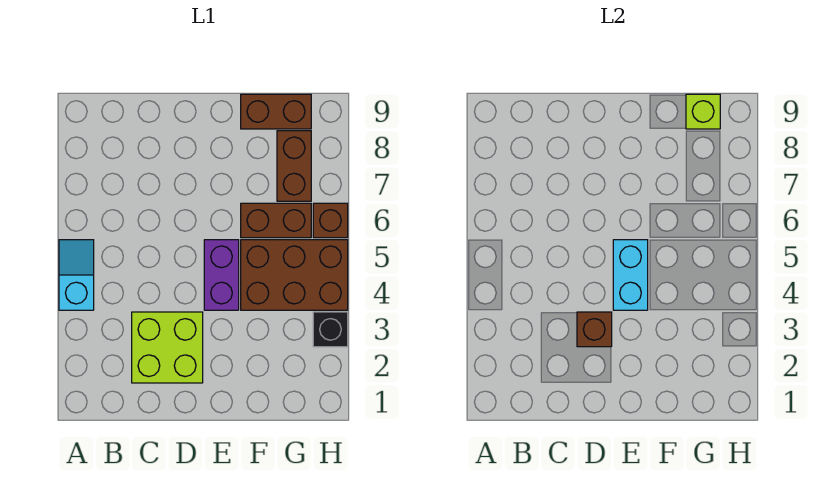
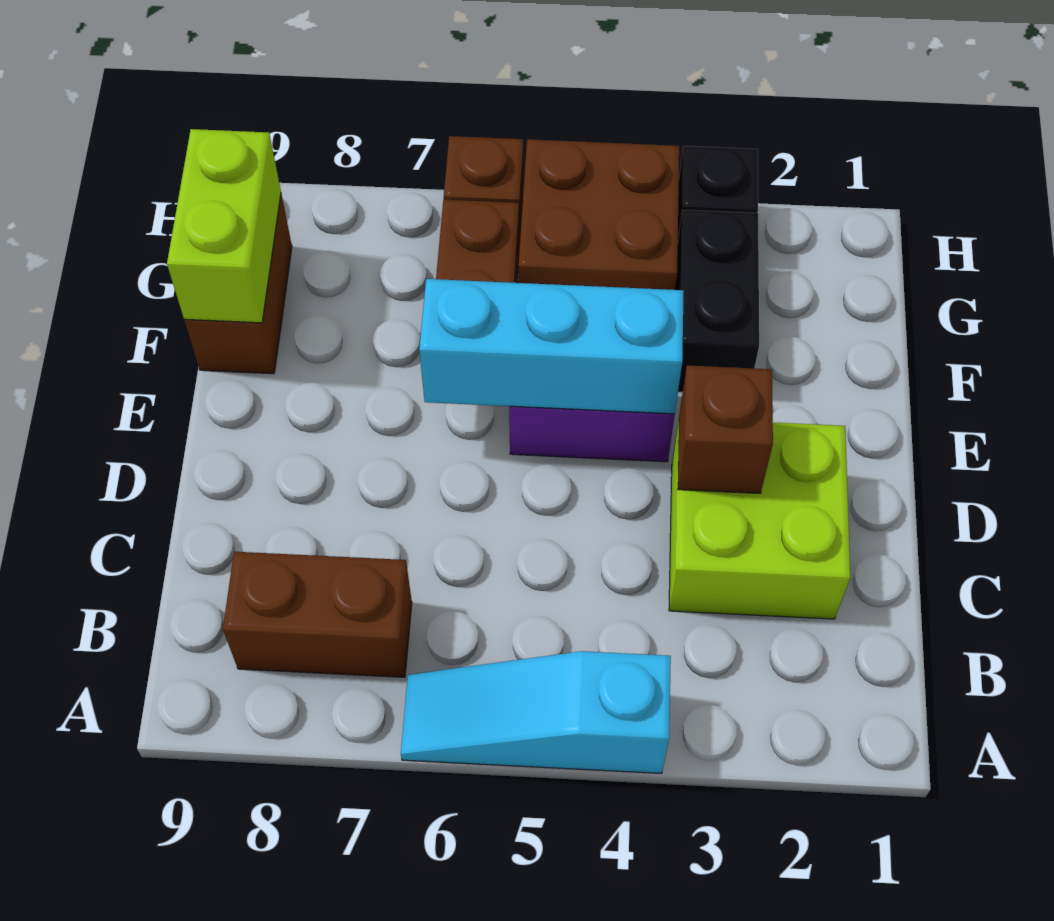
cyan 1x2 slope [59,240,94,310] -> cyan 1x3 slope [401,651,671,773]
cyan 1x2 brick [613,240,648,310] -> cyan 1x3 brick [419,279,684,414]
none -> black 1x2 brick [675,210,759,392]
brown 2x3 brick [241,240,348,310] -> brown 2x2 brick [519,139,679,290]
brown 1x2 brick [277,131,311,201] -> brown 1x2 brick moved to [223,552,412,677]
lime 1x1 brick [686,94,720,129] -> lime 1x2 brick [167,129,281,323]

